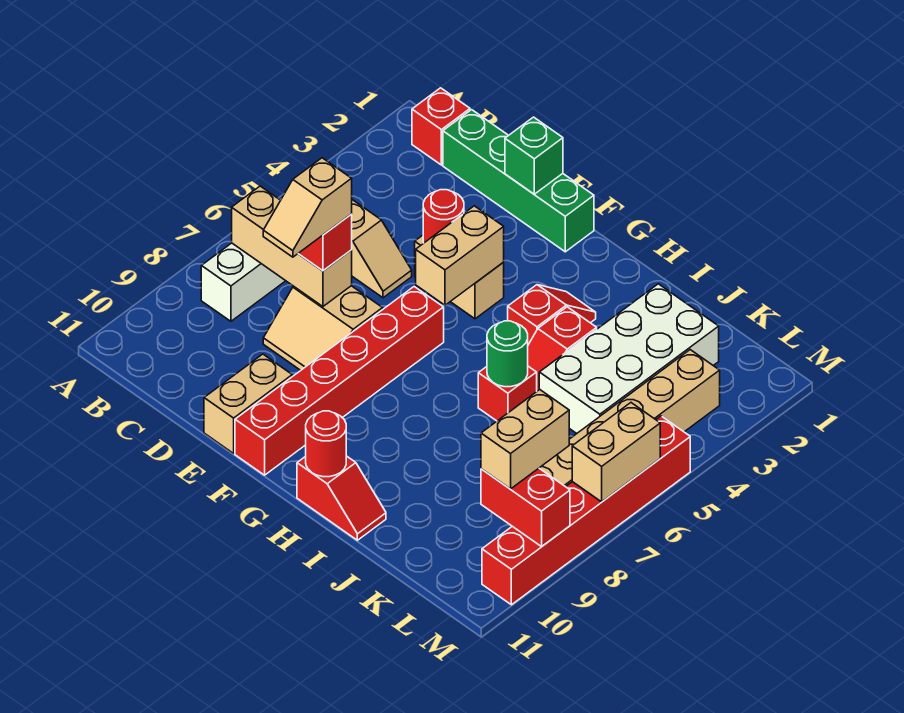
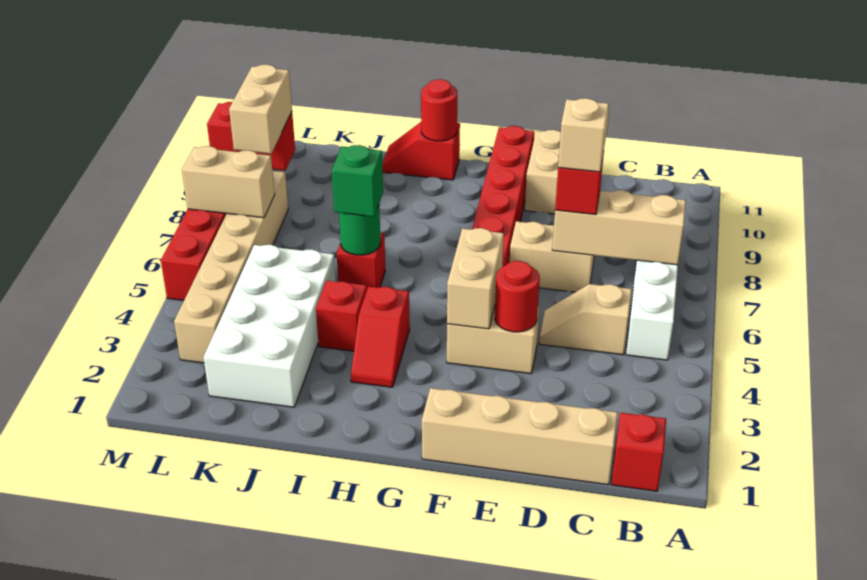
green 1x4 brick [443,110,594,252] -> tan 1x4 brick [422,388,618,485]
green 1x1 brick [505,117,563,194] -> green 1x1 brick moved to [332,145,383,217]
tan 1x2 brick [572,403,660,502] -> tan 1x2 brick turned to [182,146,275,218]

